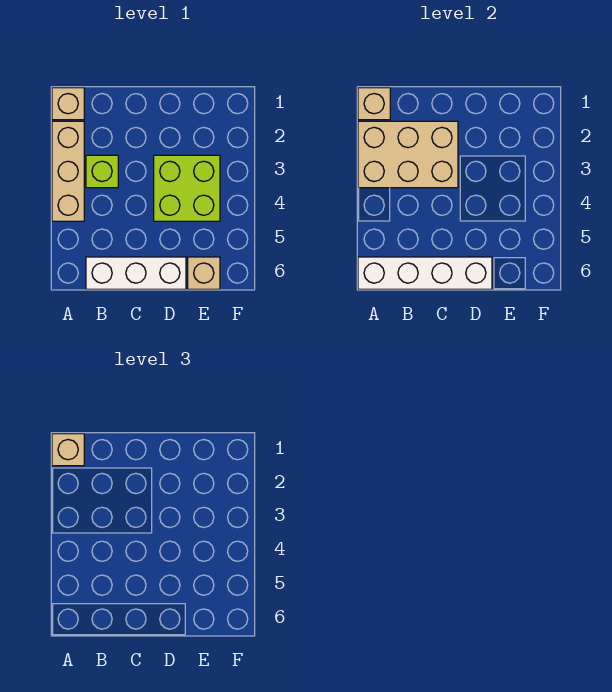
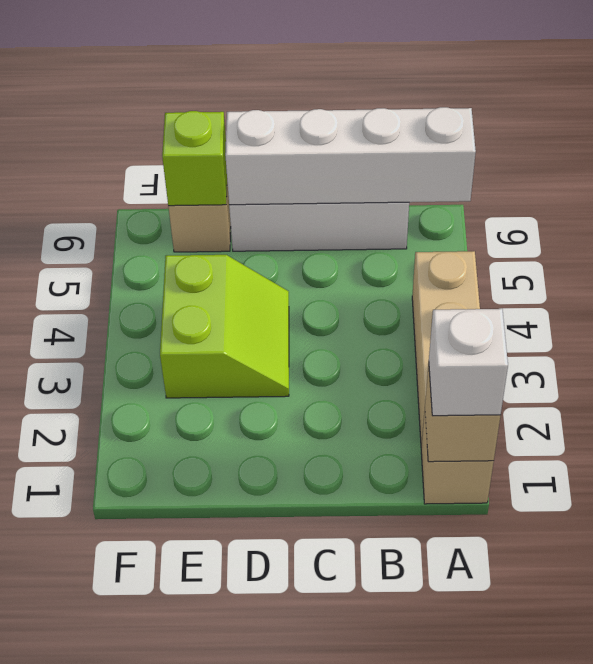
tan 1x1 brick [52,434,84,466] -> white 1x1 brick [429,309,508,416]
tan 2x3 brick [358,121,458,188] -> none
lime 1x1 brick [86,155,118,188] -> lime 1x1 brick moved to [162,111,227,206]
lime 2x2 brick [154,155,220,221] -> lime 2x2 slope [160,255,289,398]

